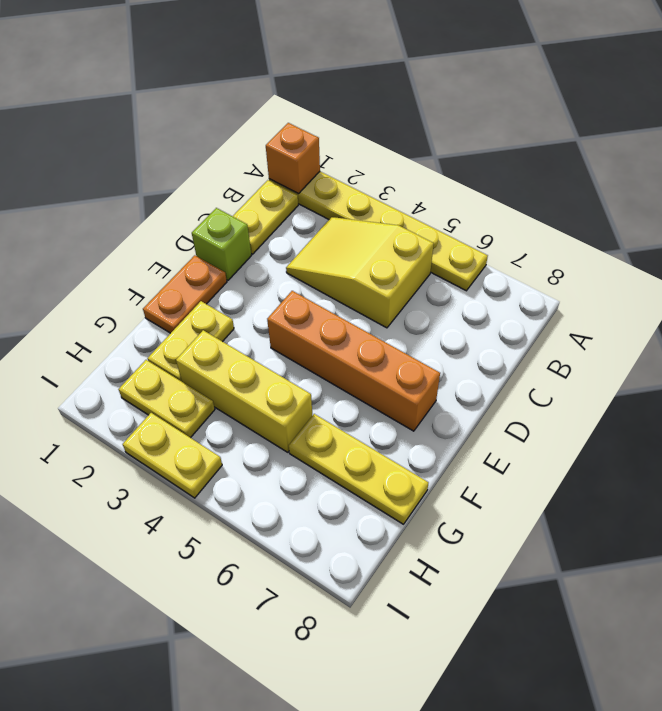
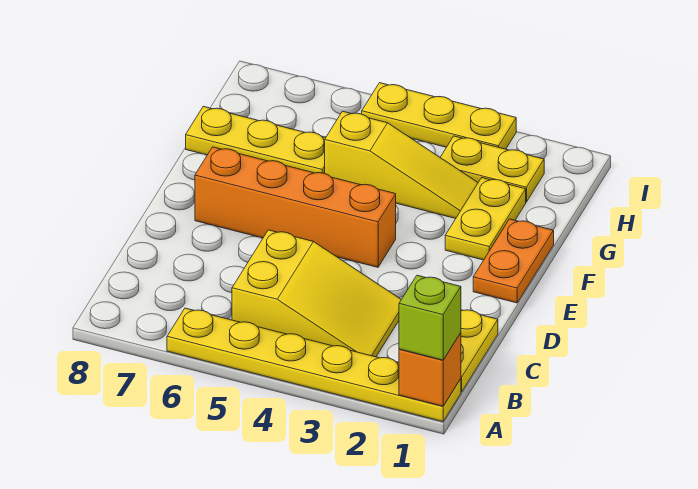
lime 1x1 brick [192,208,252,280] -> lime 1x1 brick moved to [399,275,461,360]
yellow 1x3 brick [176,330,312,452] -> yellow 1x3 slope [325,111,478,218]
yellow 1x2 plate [123,413,222,498] -> yellow 1x3 plate [362,83,516,149]

